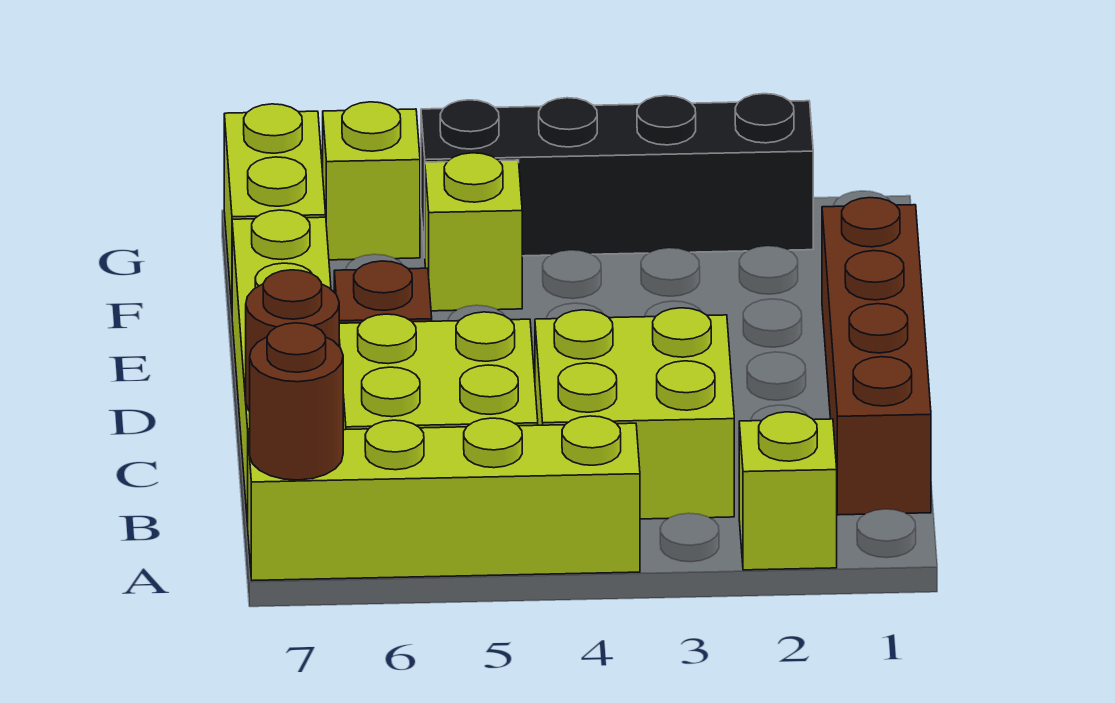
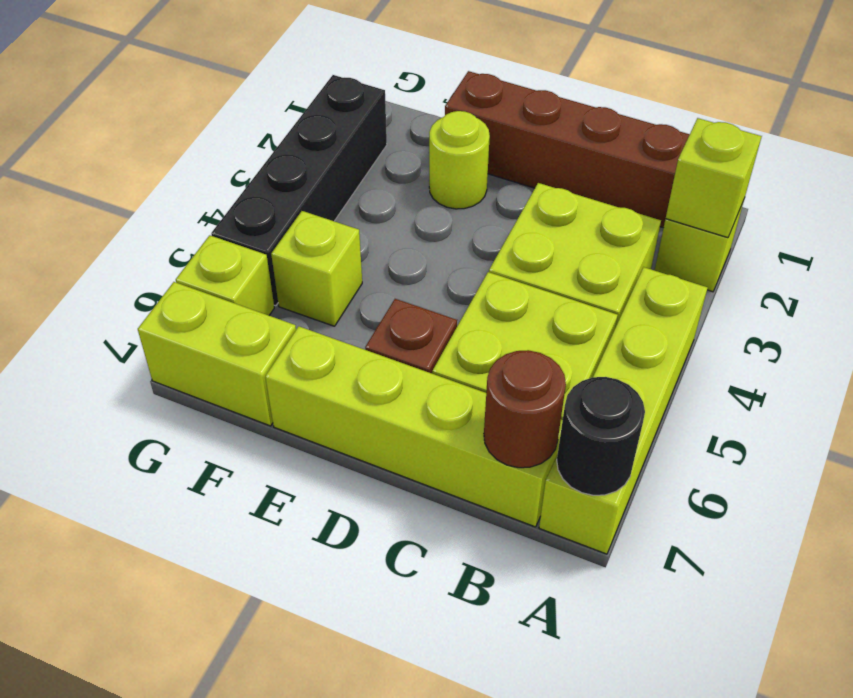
none -> lime 1x1 brick [666,118,762,238]
brown 1x1 round brick [250,323,343,480] -> black 1x1 round brick [557,377,645,495]
none -> lime 1x1 round brick [429,111,490,209]

